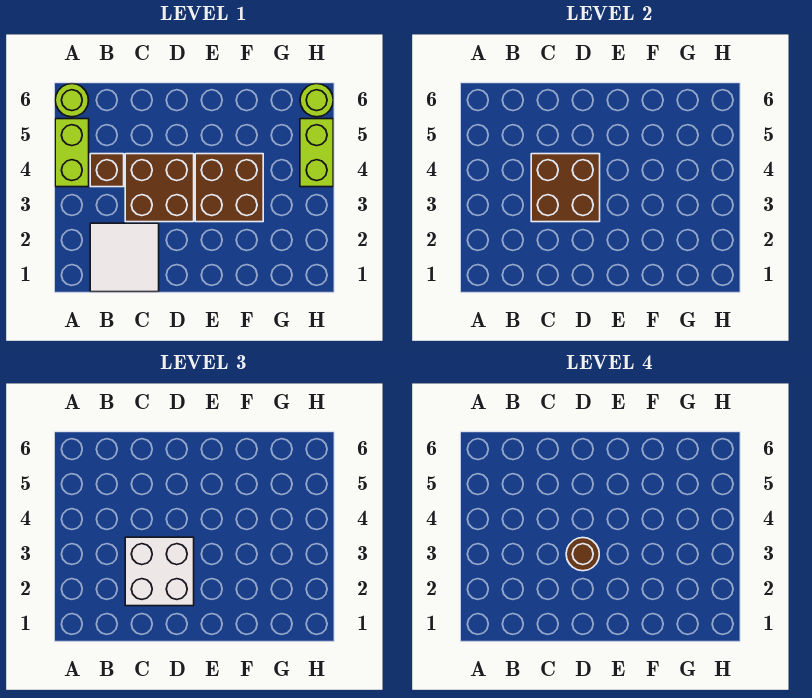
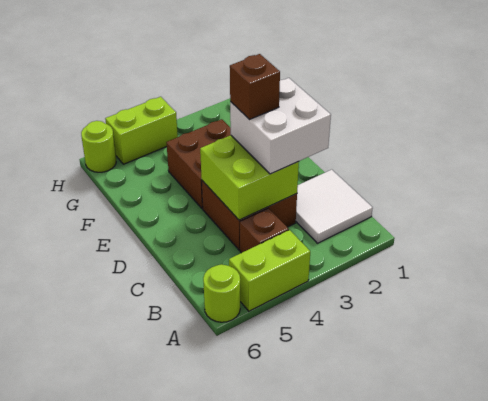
brown 2x2 brick [531,154,600,222] -> lime 2x2 brick [200,135,299,220]
brown 1x1 round brick [566,538,599,571] -> brown 1x1 brick [230,54,280,120]

